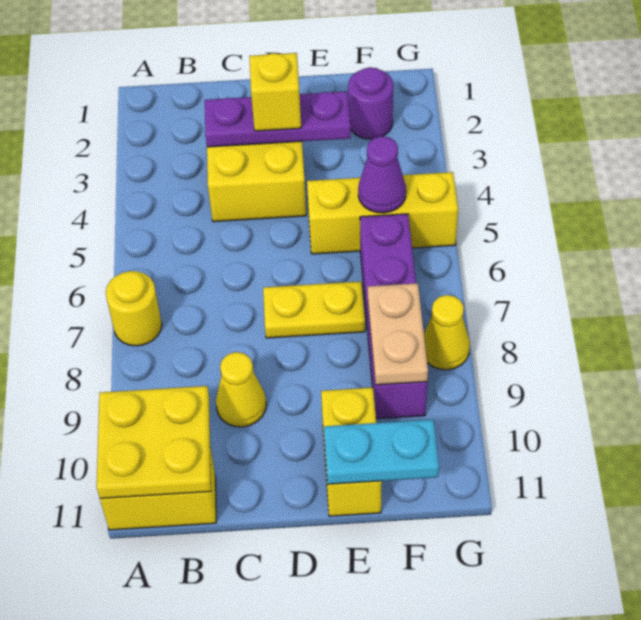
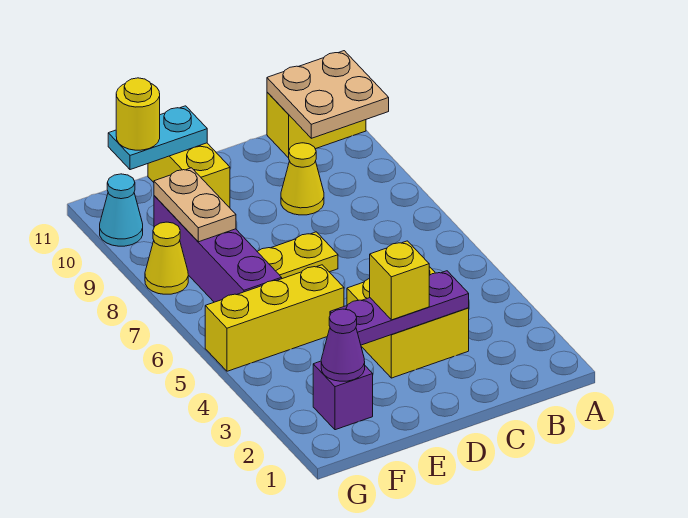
yellow 1x1 round brick [106,271,162,346] -> yellow 1x1 round brick moved to [116,78,160,150]
yellow 2x2 plate [97,386,211,498] -> tan 2x2 plate [267,51,389,138]
purple 1x1 round brick [348,67,393,139] -> purple 1x1 brick [313,361,373,430]
purple 1x1 cone [358,136,406,213] -> purple 1x1 cone moved to [321,309,365,381]
none -> cyan 1x1 cone [100,174,143,246]

